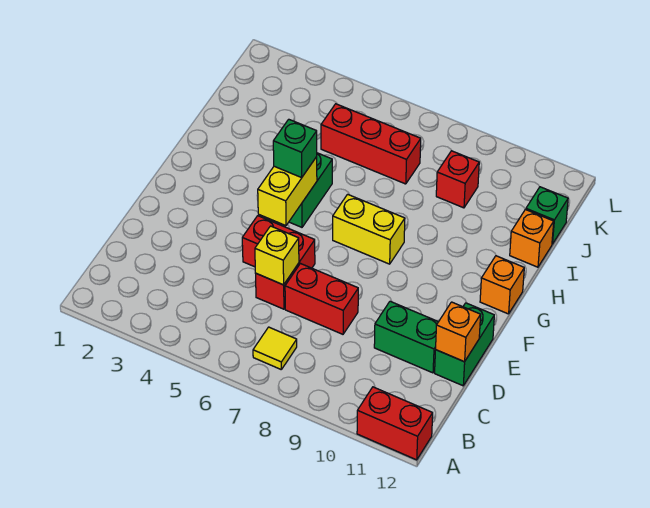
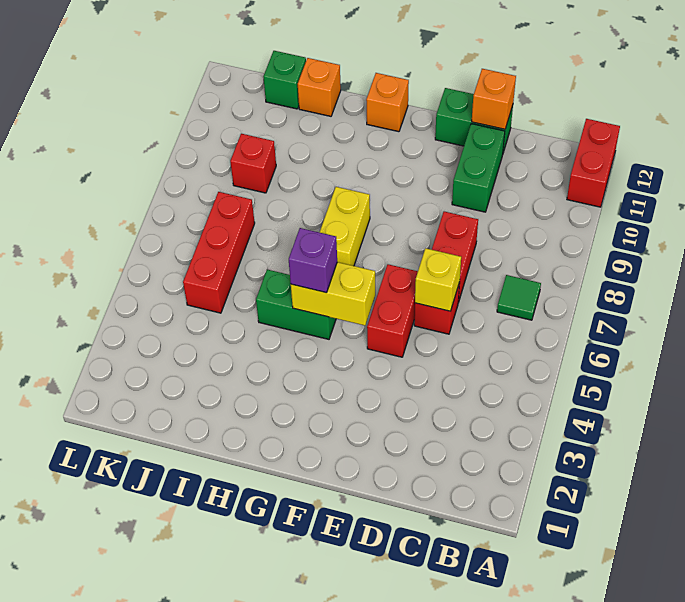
yellow 1x1 tile [253,327,297,369] -> green 1x1 tile [497,275,541,320]
green 1x1 brick [273,119,317,178] -> purple 1x1 brick [289,228,337,293]

